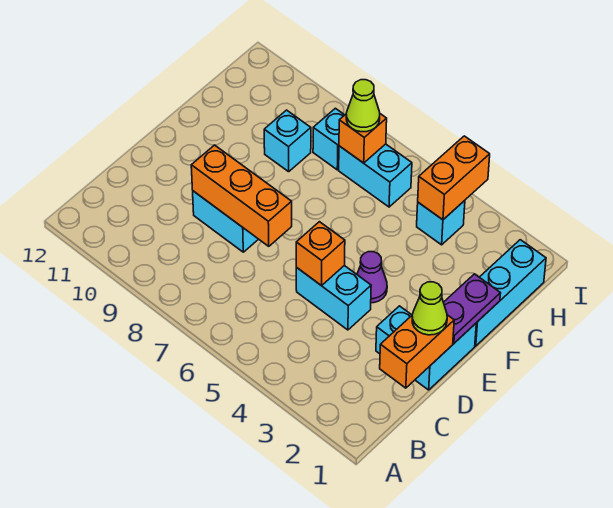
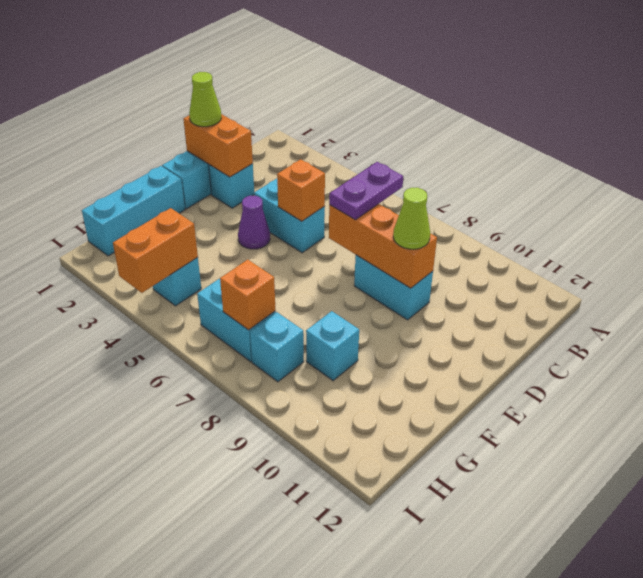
orange 1x2 brick [380,315,454,388] -> orange 1x2 brick turned to [183,114,253,177]
purple 1x2 plate [443,274,501,343] -> purple 1x2 plate moved to [329,162,403,220]
lime 1x1 cone [346,80,380,132] -> lime 1x1 cone moved to [393,188,430,249]

